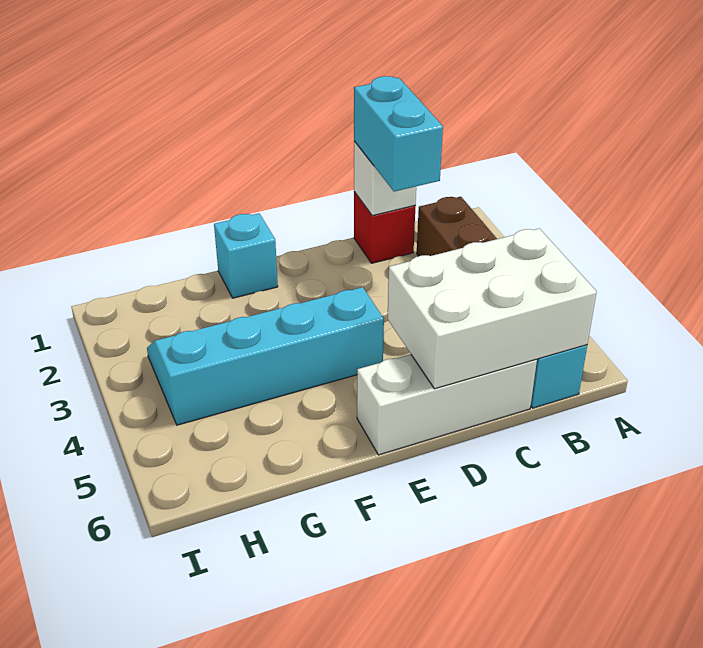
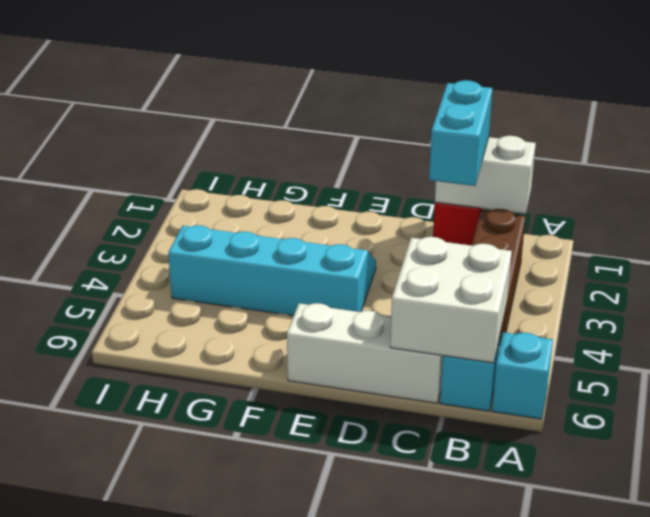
white 2x3 brick [388,228,597,389] -> white 2x2 brick [390,237,512,363]
white 1x1 brick [354,141,416,216] -> white 1x2 brick [435,136,536,214]
cyan 1x1 brick [214,213,278,298] -> cyan 1x1 brick moved to [492,332,553,419]

